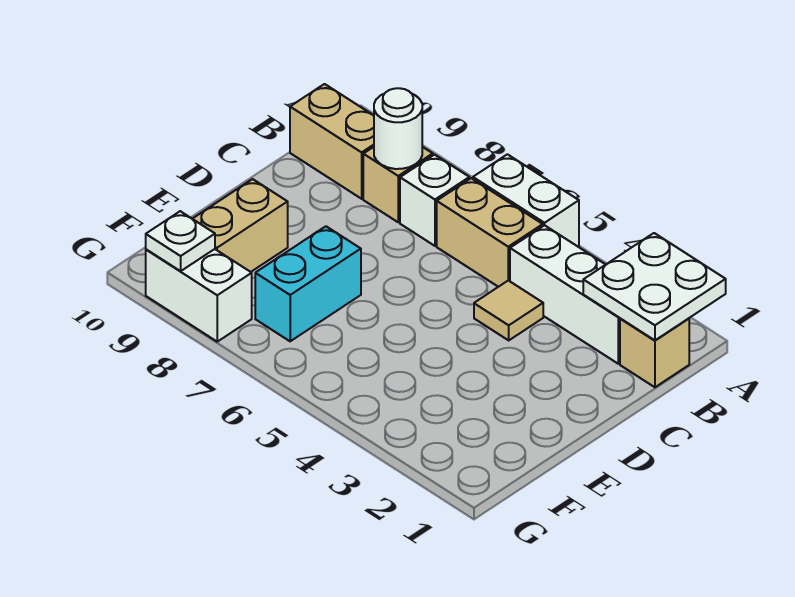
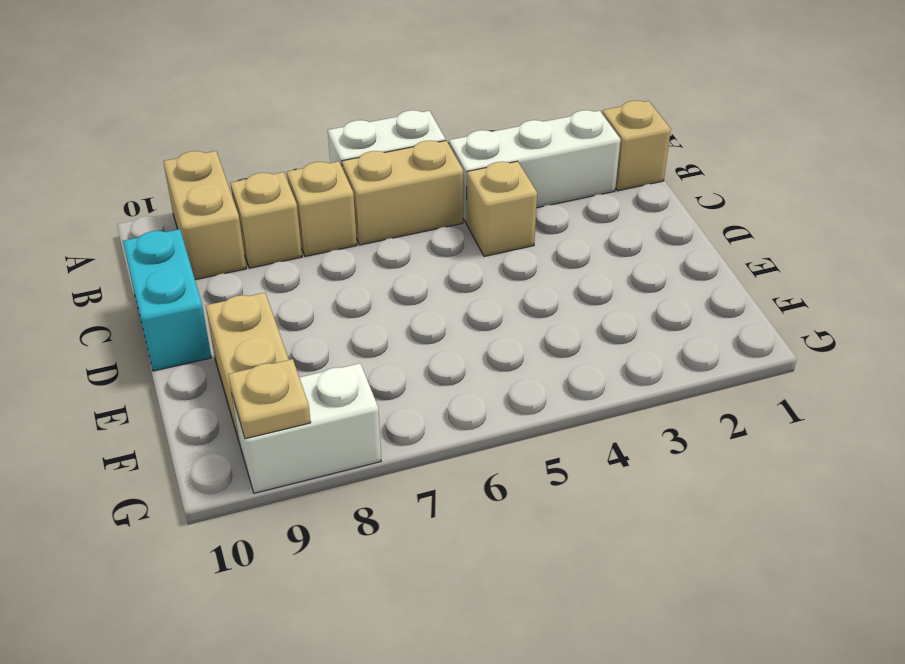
white 2x2 plate [583,233,726,340] -> none
white 1x1 brick [400,155,469,246] -> tan 1x1 brick [287,161,357,257]
white 1x1 round brick [374,88,422,169] -> none
tan 1x2 brick [290,84,374,199] -> tan 1x2 brick turned to [163,151,246,280]
tan 1x1 tile [474,280,543,340] -> tan 1x1 brick [466,161,537,256]
cyan 1x2 brick [255,226,361,341] -> cyan 1x2 brick moved to [123,229,211,371]
white 1x1 plate [146,211,215,271] -> tan 1x1 plate [228,359,311,439]

